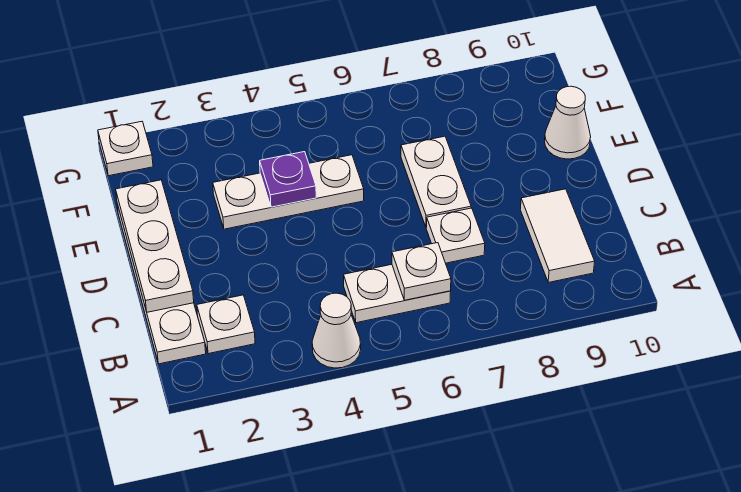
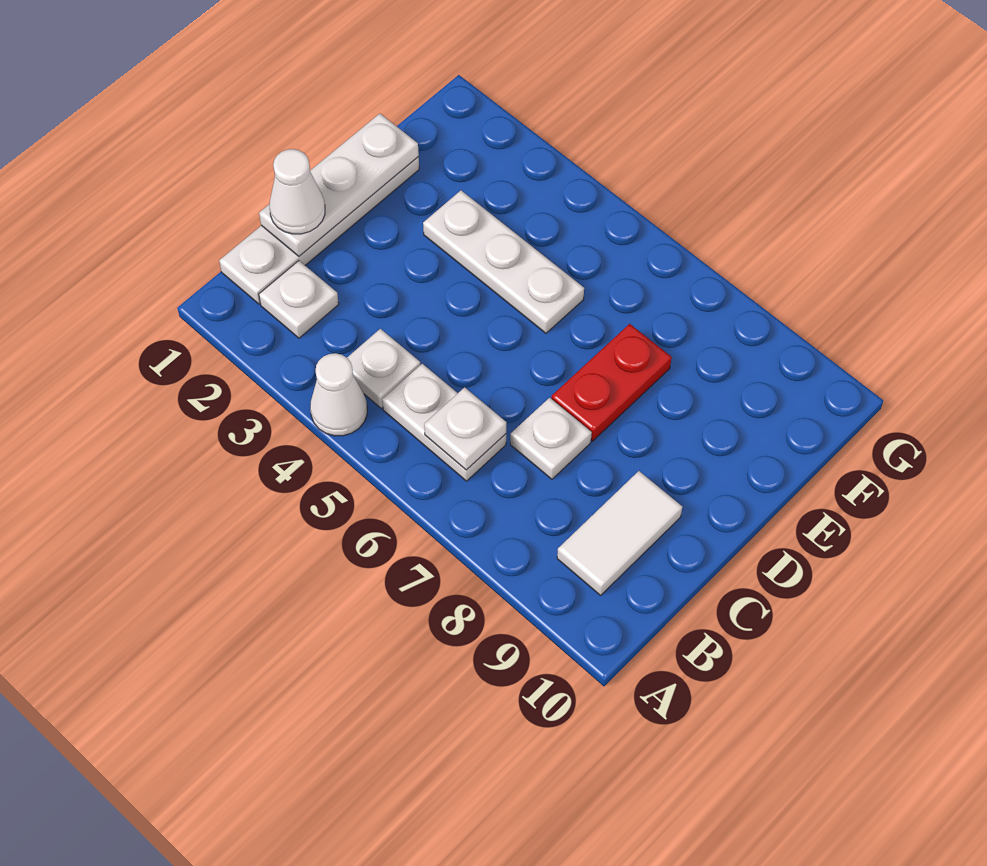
white 1x2 plate [401,136,471,227] -> red 1x2 plate [551,324,672,441]
purple 1x1 plate [260,152,316,207] -> none
white 1x1 cone [545,86,591,159] -> white 1x1 cone moved to [270,149,325,234]
white 1x1 plate [98,122,153,176] -> white 1x1 plate moved to [347,329,420,408]

